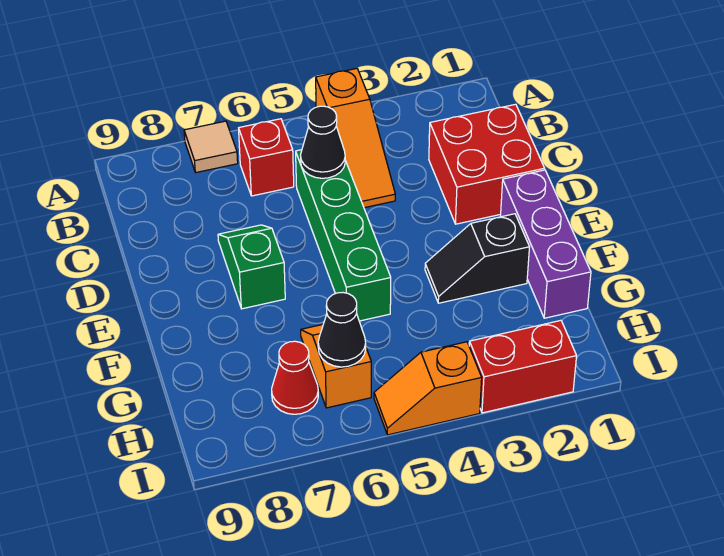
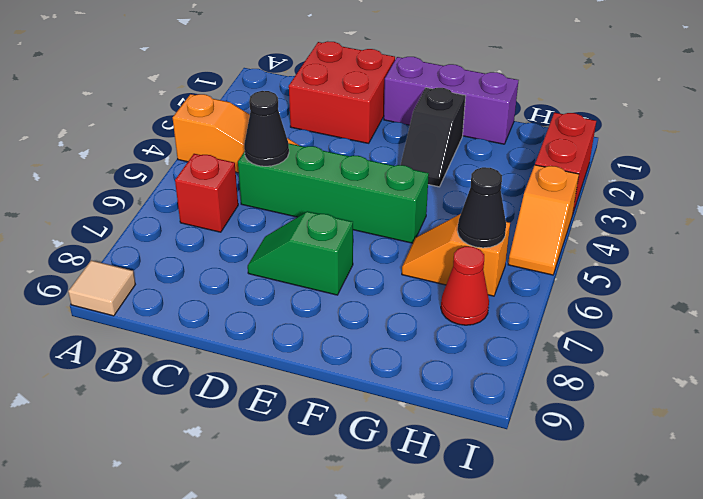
tan 1x1 tile [184,121,238,173] -> tan 1x1 tile moved to [68,260,135,316]

